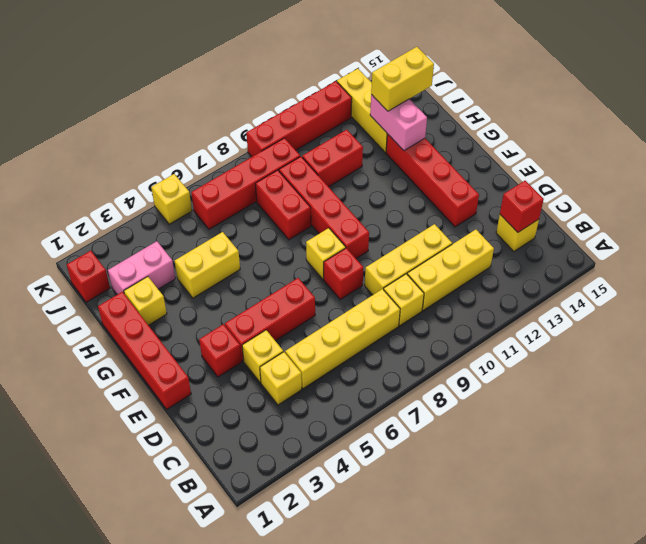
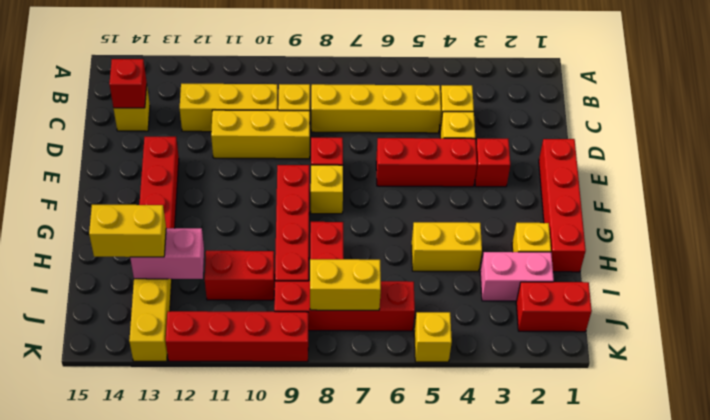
pink 1x2 brick [370,95,427,150] -> pink 1x2 brick turned to [130,228,204,279]
red 1x1 brick [67,251,110,302] -> red 1x2 brick [516,282,592,332]
none -> yellow 1x2 brick [310,259,381,310]

